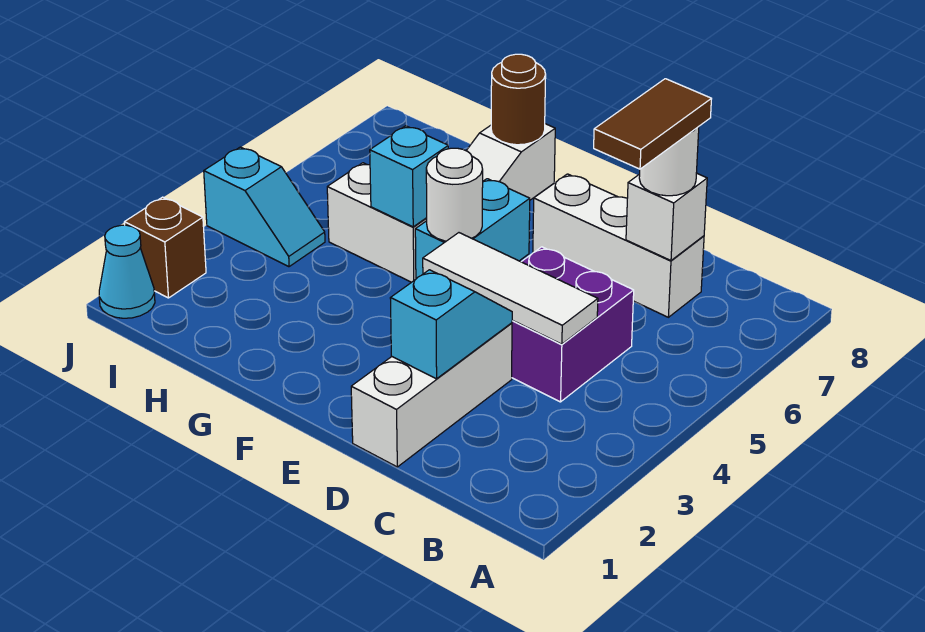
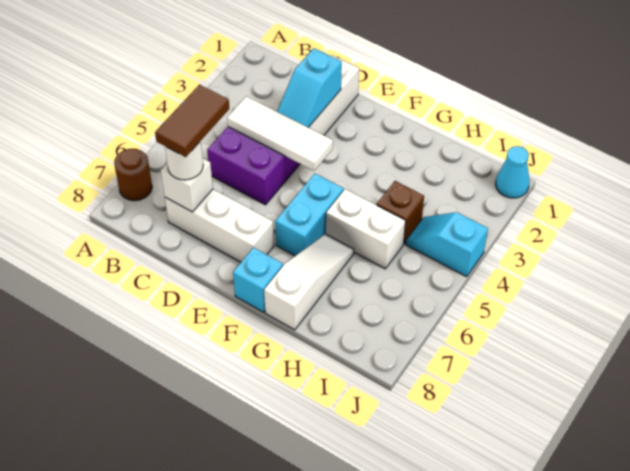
white 1x1 round brick [426,148,483,241] -> none
cyan 1x1 brick [370,126,448,227] -> cyan 1x1 brick moved to [233,248,283,312]
brown 1x1 round brick [491,54,546,145] -> brown 1x1 round brick moved to [114,149,152,201]
brown 1x1 brick [124,197,206,298] -> brown 1x1 brick moved to [377,181,424,244]

